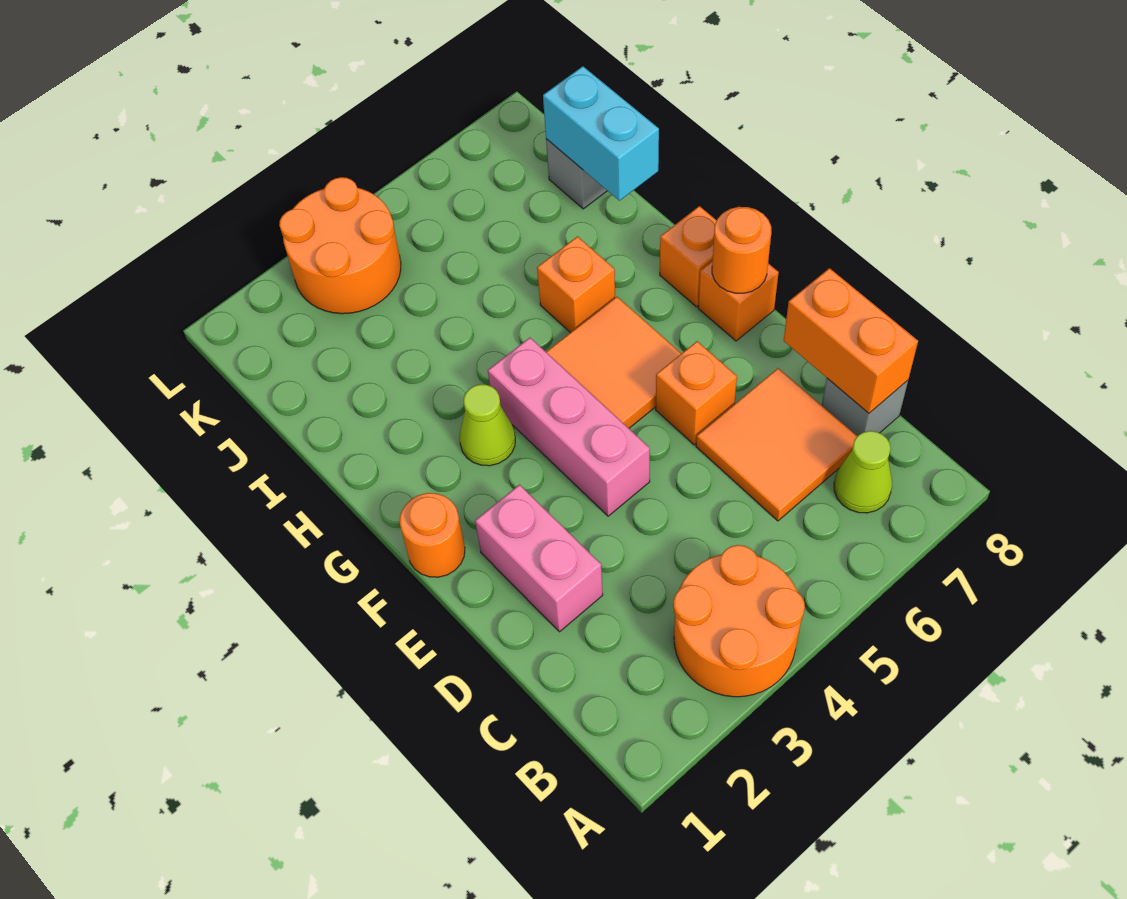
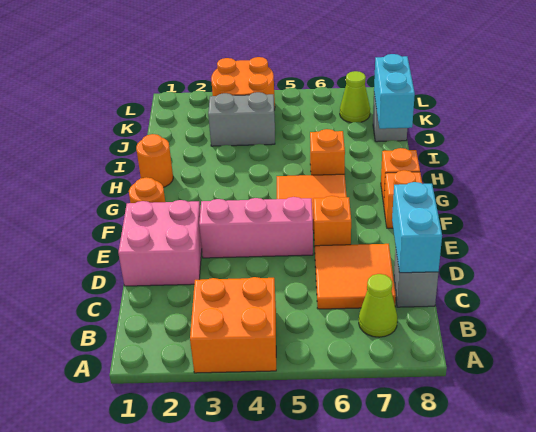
orange 2x2 round brick [673,545,805,697] -> orange 2x2 brick [190,277,276,373]
orange 1x2 brick [784,268,918,413] -> cyan 1x2 brick [392,182,442,273]
pink 1x2 brick [475,485,603,632] -> pink 2x2 brick [118,200,202,286]
pink 1x3 brick [488,338,650,516] -> pink 1x3 brick turned to [199,197,313,258]
orange 1x1 round brick [712,207,771,293] -> orange 1x1 round brick moved to [136,134,173,187]
lime 1x1 cone [459,384,515,466] -> lime 1x1 cone moved to [340,71,370,123]
none -> grey 1x2 brick [208,92,275,146]

